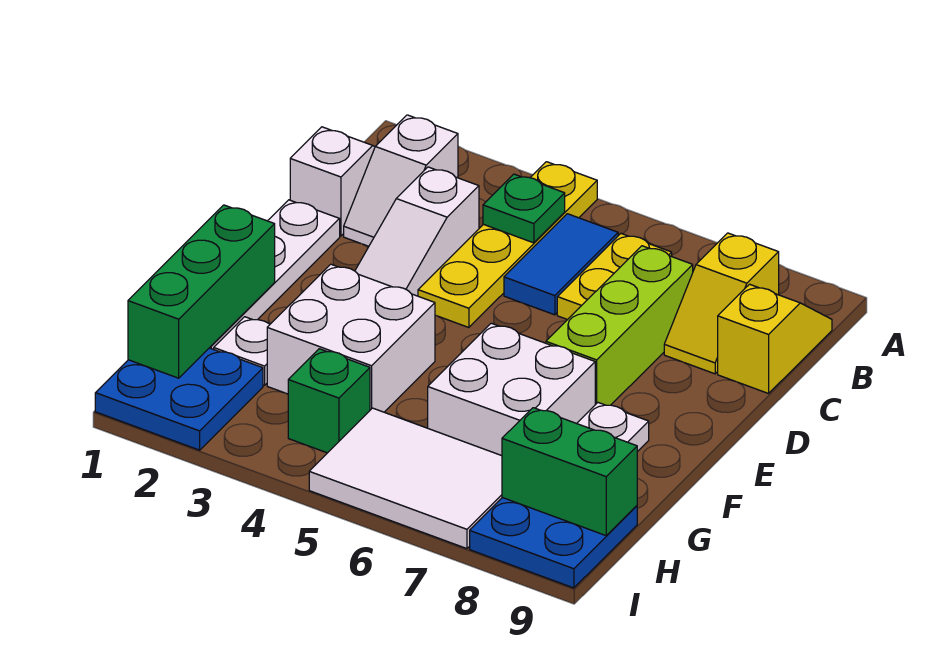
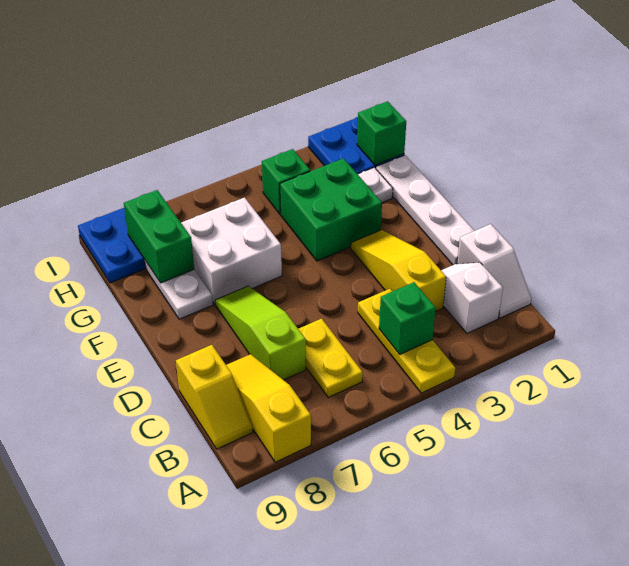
yellow 1x4 plate [418,162,597,328] -> yellow 1x3 plate [358,289,455,393]
green 1x1 plate [483,174,565,243] -> green 1x1 brick [379,282,436,354]
blue 1x2 tile [504,214,618,315] -> none
yellow 1x2 slope [664,233,779,374] -> yellow 1x3 slope [226,354,311,462]
white 1x3 slope [355,167,479,296] -> yellow 1x3 slope [351,230,446,312]
lime 1x3 brick [546,246,693,405] -> lime 1x3 slope [215,286,306,380]
green 1x3 brick [128,205,275,378] -> green 1x1 brick [357,101,406,165]
white 2x2 brick [267,264,435,412] -> green 2x2 brick [280,158,382,261]
white 2x3 tile [309,408,502,549] -> none
green 1x2 brick [502,408,637,535] -> green 1x2 brick turned to [124,190,194,283]

